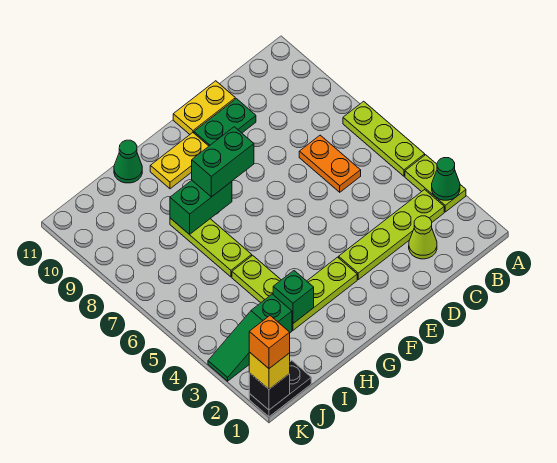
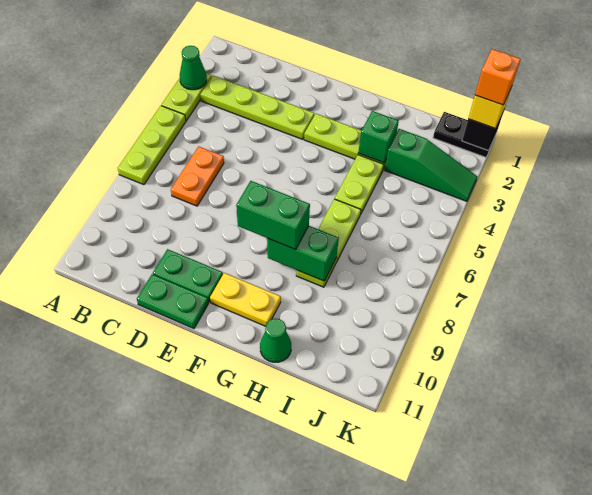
lime 1x1 cone [409,216,437,259] -> none
yellow 1x2 plate [173,81,235,134] -> green 1x2 plate [137,274,209,329]

